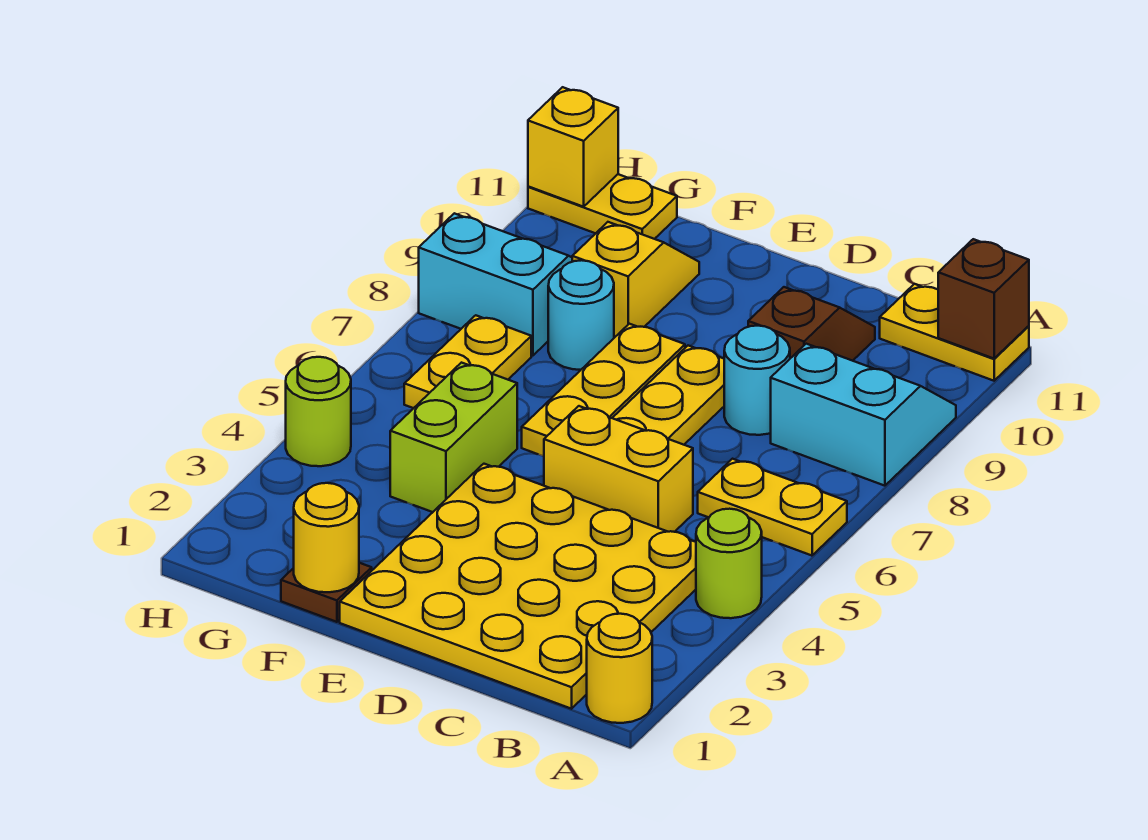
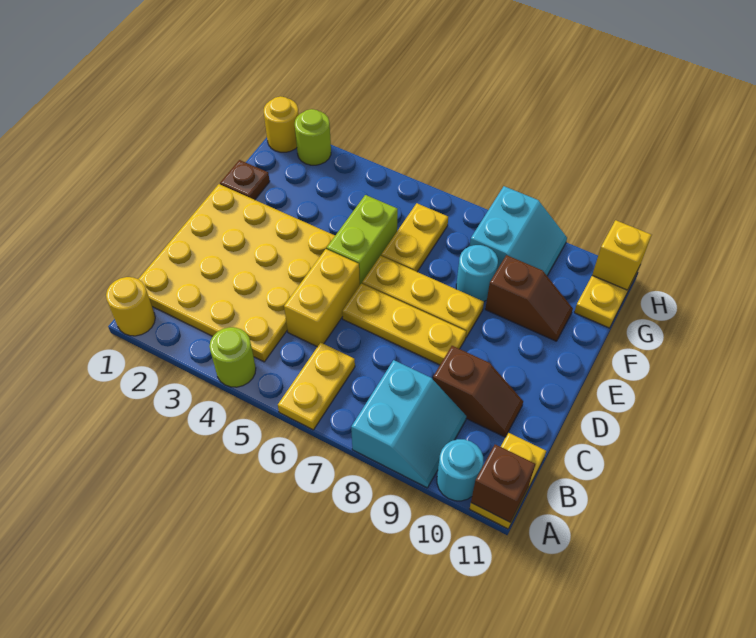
cyan 1x1 round brick [724,326,790,435] -> cyan 1x1 round brick moved to [437,439,483,501]
yellow 1x1 round brick [294,483,359,592] -> yellow 1x1 round brick moved to [264,96,299,152]
lime 1x2 brick [390,363,517,512] -> lime 1x2 brick turned to [327,195,398,284]
yellow 1x2 slope [572,222,699,337] -> brown 1x2 slope [485,255,573,341]
yellow 1x2 plate [404,315,531,408] -> yellow 1x2 plate turned to [381,203,448,272]
lime 1x1 round brick [286,357,351,466] -> lime 1x1 round brick moved to [295,109,331,165]

